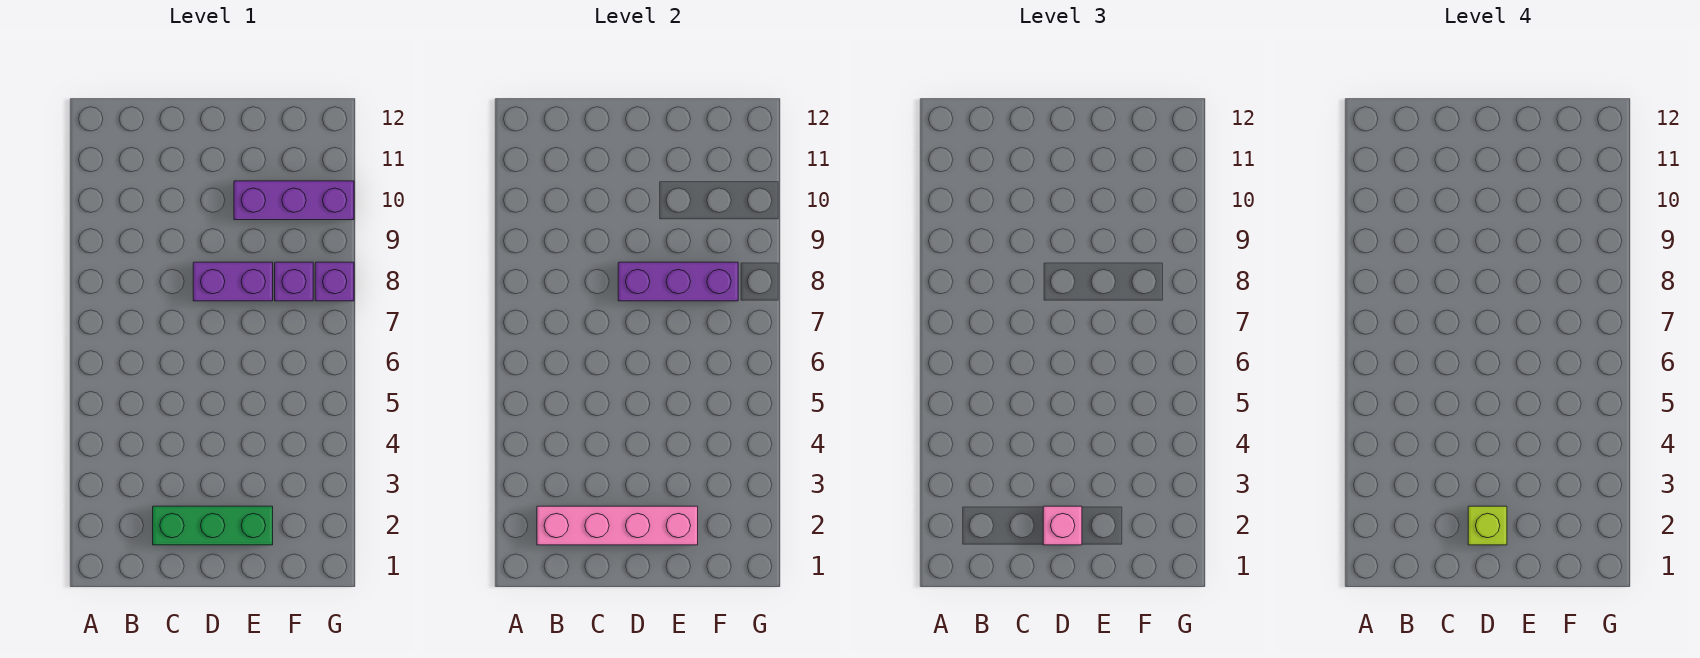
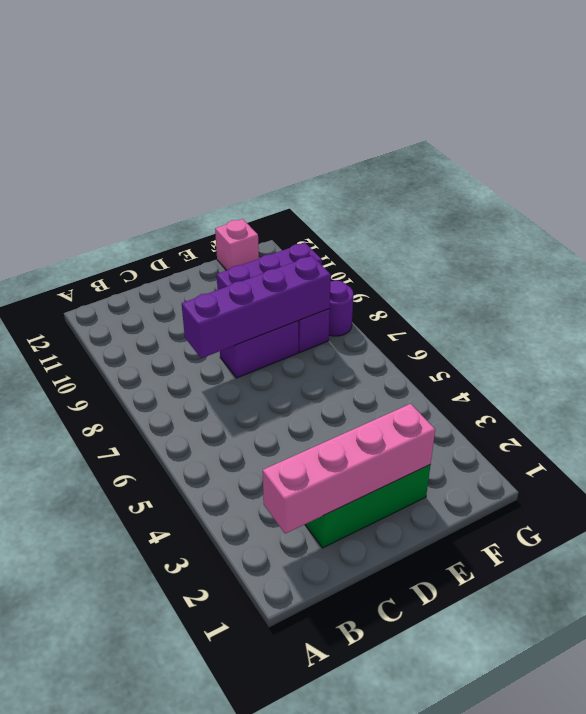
pink 1x1 brick [1043,506,1082,545] -> pink 1x1 brick moved to [215,219,259,270]
lime 1x1 brick [1468,506,1507,545] -> none
purple 1x3 brick [618,262,738,301] -> purple 1x4 brick [182,256,331,358]
purple 1x1 brick [315,262,354,301] -> purple 1x1 round brick [329,281,353,336]

